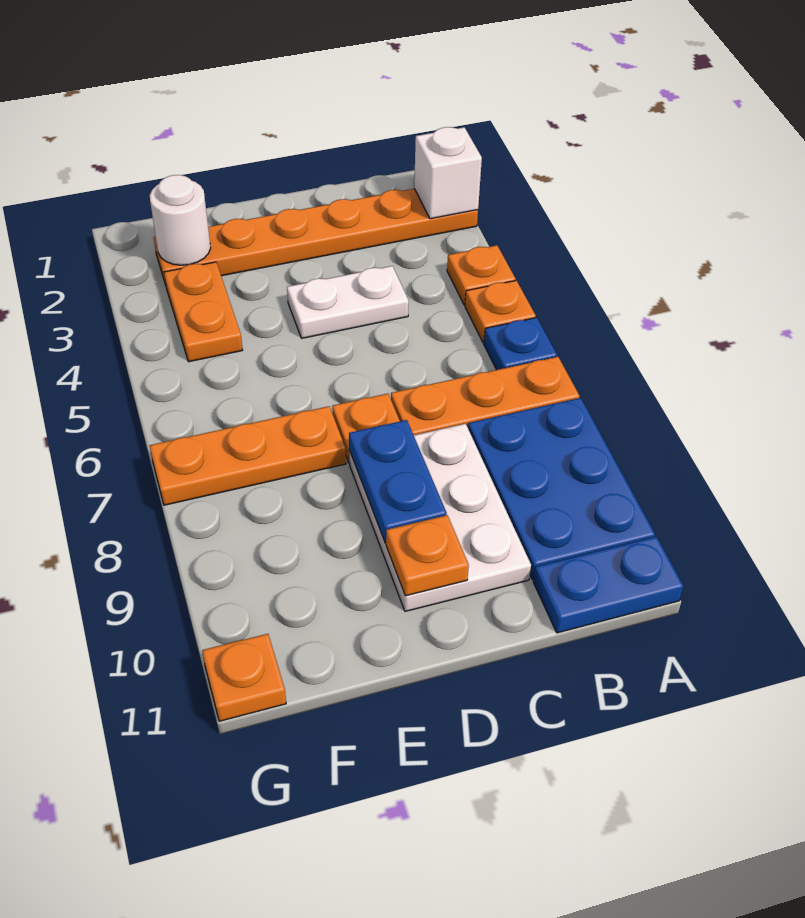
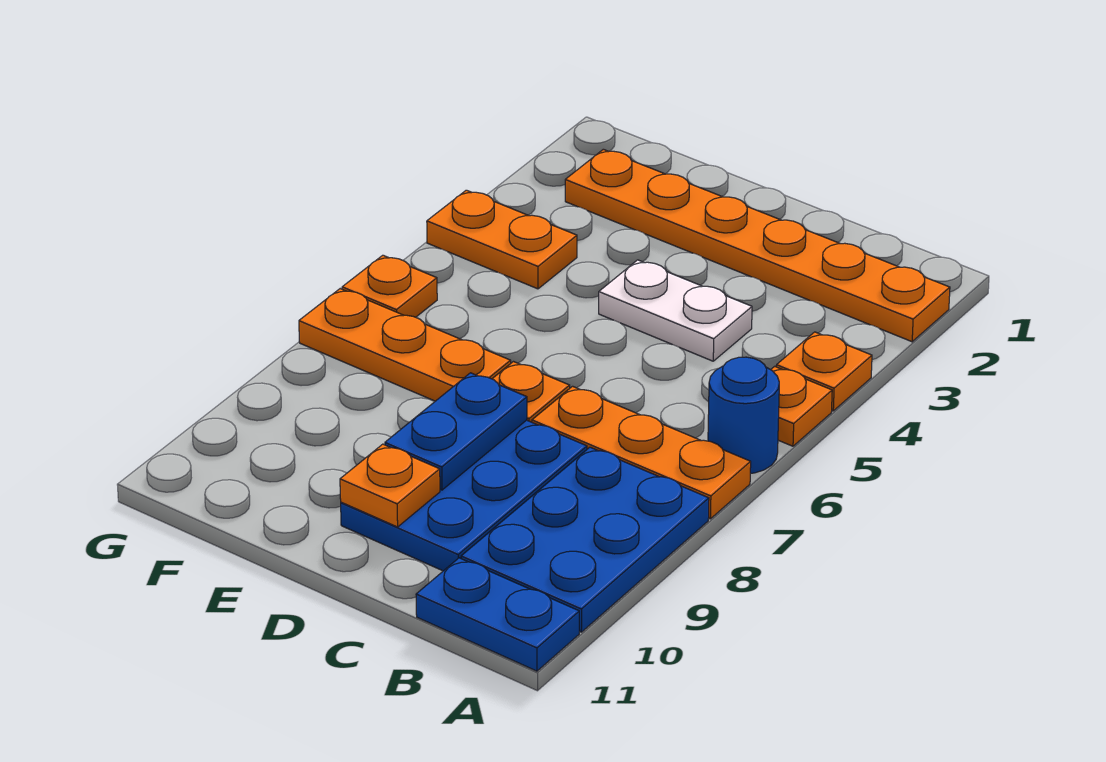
white 1x1 brick [414,127,482,219] -> none
blue 1x1 plate [484,318,557,370] -> blue 1x1 round brick [708,357,779,473]
white 2x3 plate [349,424,531,611] -> blue 2x3 plate [341,420,587,571]
white 1x1 round brick [150,175,211,265] -> none
orange 1x2 plate [164,262,243,362] -> orange 1x2 plate turned to [427,190,577,289]
orange 1x1 plate [202,634,286,721] -> orange 1x1 plate moved to [342,255,437,317]

